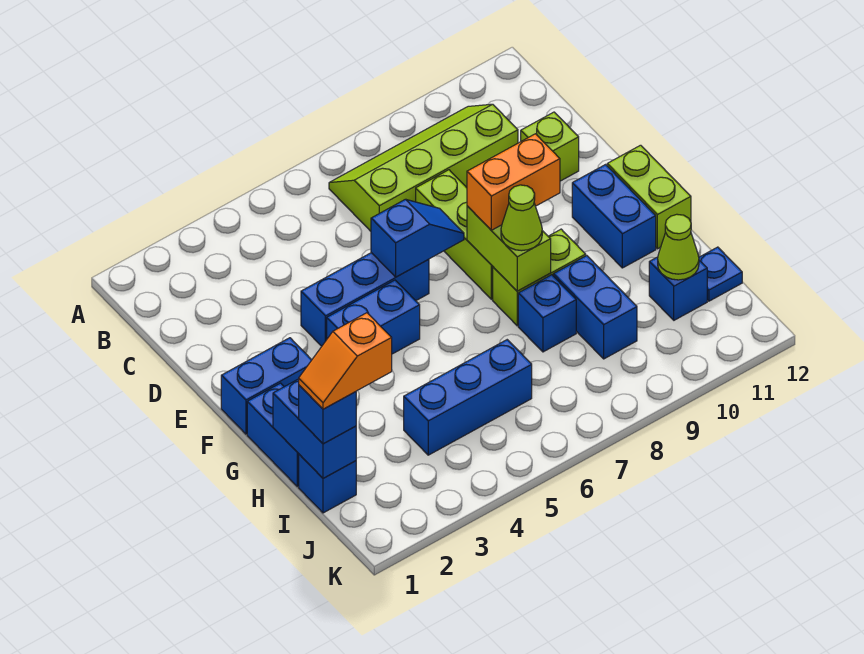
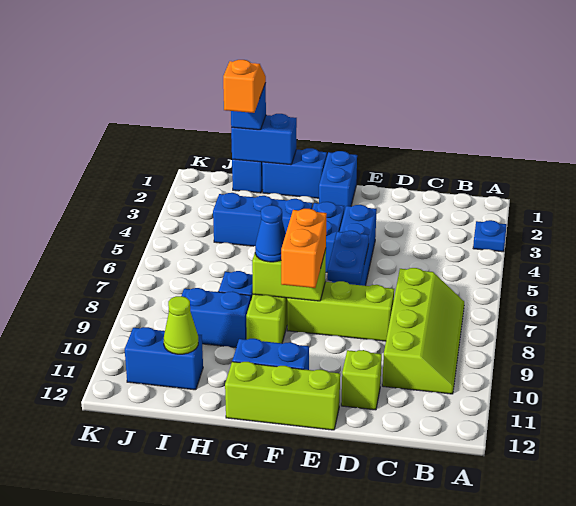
blue 1x2 slope [371,199,464,277] -> blue 1x2 plate [327,231,369,284]
lime 1x2 brick [607,145,691,249] -> lime 1x3 brick [225,362,340,430]
lime 1x1 cone [501,185,542,251] -> blue 1x1 cone [255,205,286,262]
blue 1x3 brick [404,340,532,455] -> blue 1x3 brick turned to [213,193,313,246]
blue 1x1 brick [649,257,707,320] -> blue 1x2 brick [125,327,203,390]
blue 1x1 plate [699,247,742,301] -> blue 1x1 plate moved to [473,220,507,252]

